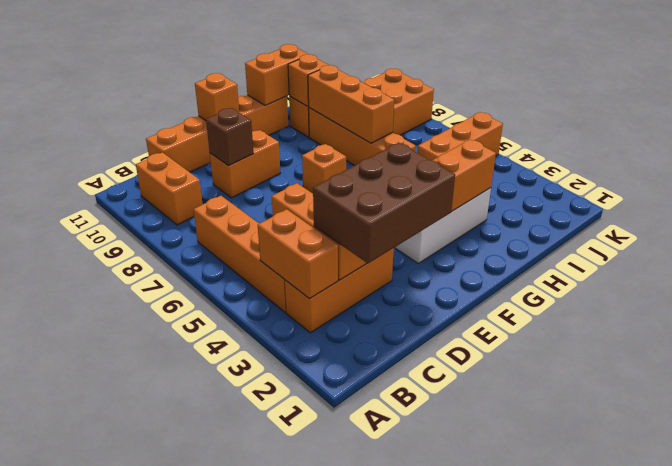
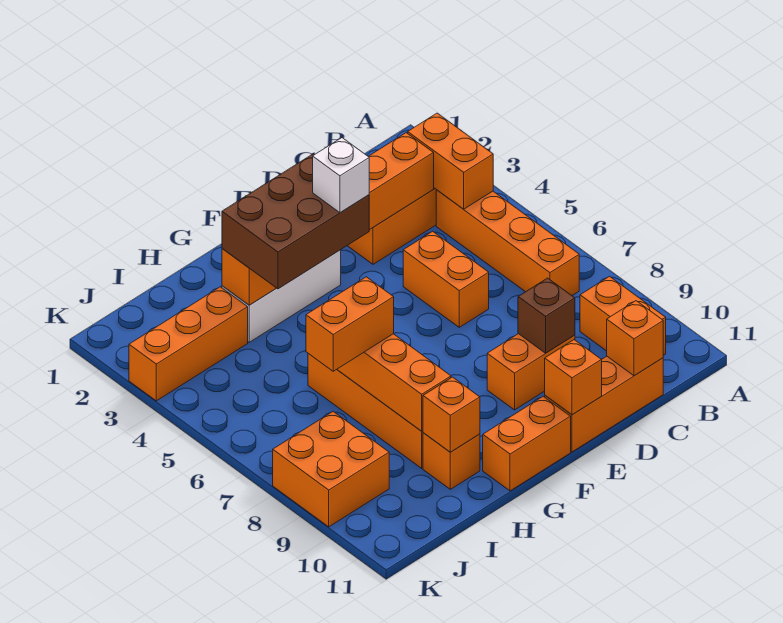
brown 2x3 brick [313,142,455,263] -> brown 2x3 brick moved to [222,154,369,289]
none -> white 1x1 brick [313,138,369,213]
orange 1x1 brick [302,144,346,193] -> orange 1x1 brick moved to [607,301,663,376]
orange 1x2 brick [245,44,307,106] -> orange 1x2 brick moved to [306,277,394,371]
orange 1x3 brick [417,112,503,160] -> orange 1x3 brick moved to [129,287,248,401]

